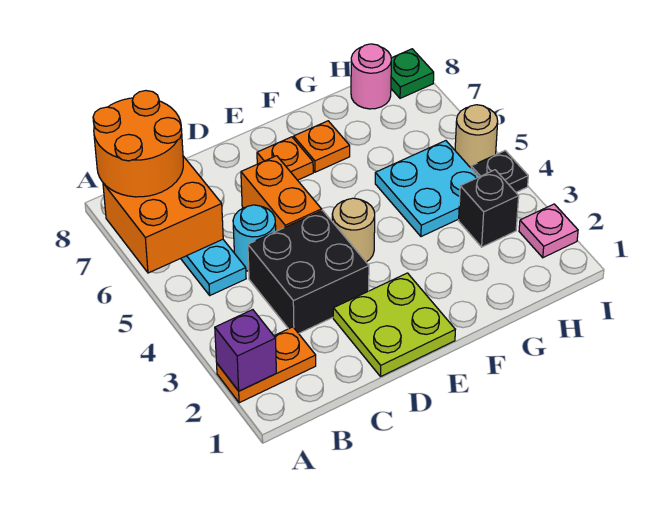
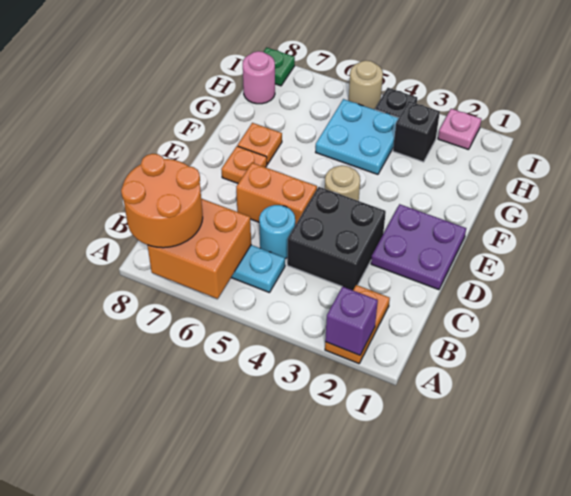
lime 2x2 plate [333,273,455,377] -> purple 2x2 plate [371,204,466,290]

